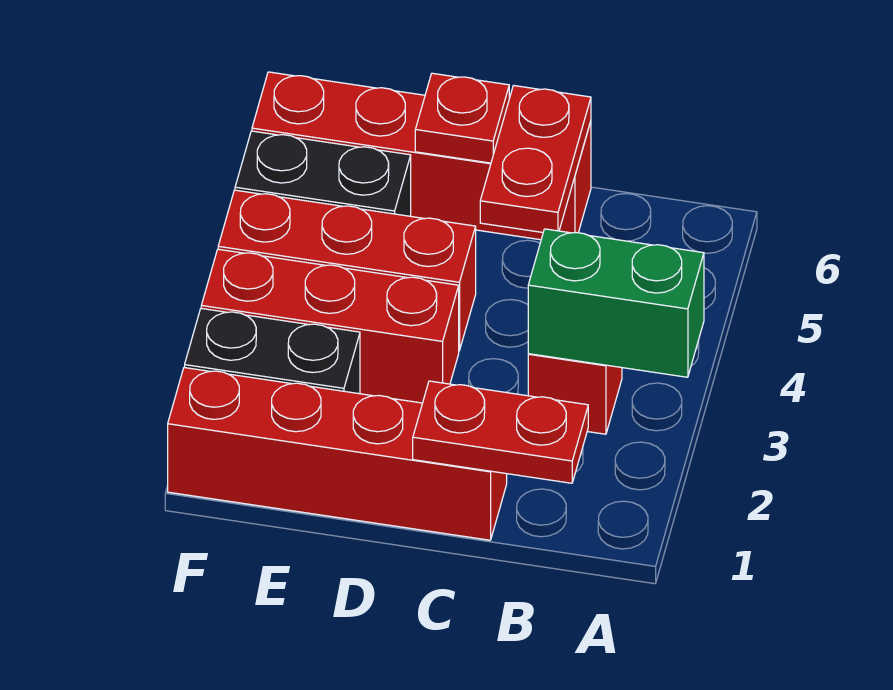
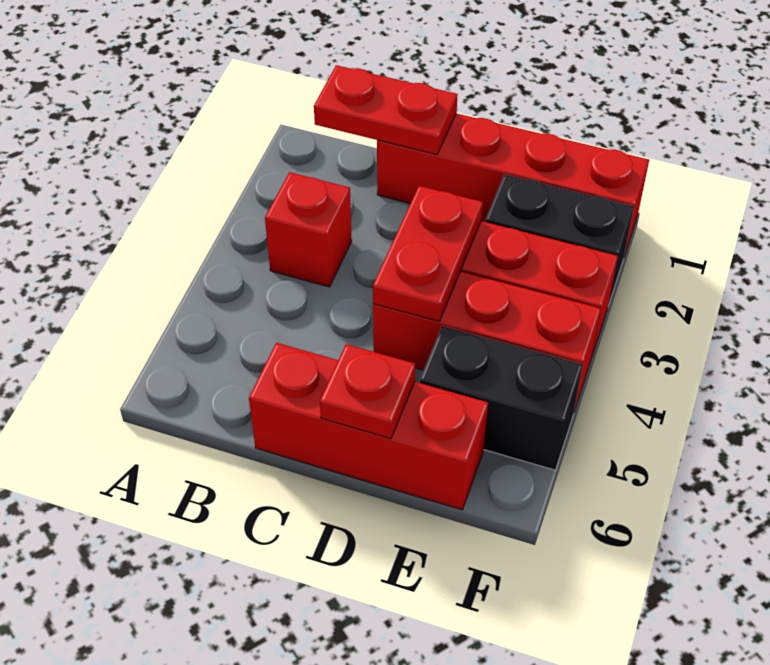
green 1x2 brick [528,229,704,377] -> none
red 1x2 plate [480,86,591,232] -> red 1x2 plate moved to [373,186,483,321]
red 1x4 brick [252,72,591,240] -> red 1x3 brick [249,343,488,510]

